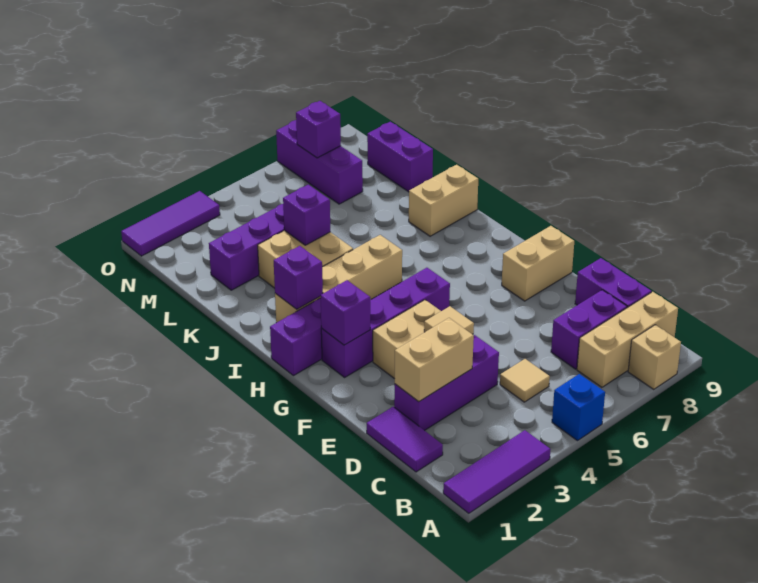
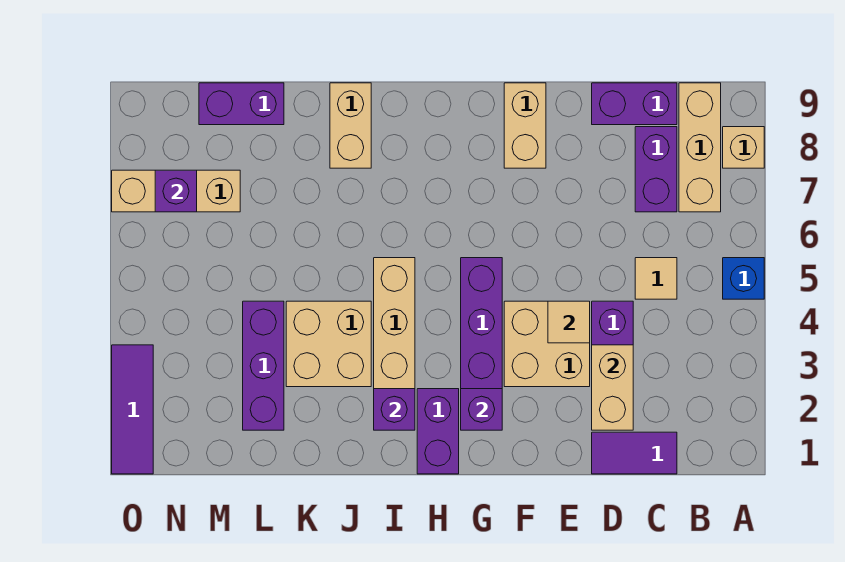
purple 1x3 tile [443,430,551,513] -> none
purple 1x1 brick [283,185,330,245] -> none
purple 1x3 brick [276,120,363,204] -> tan 1x3 brick [112,170,240,212]

